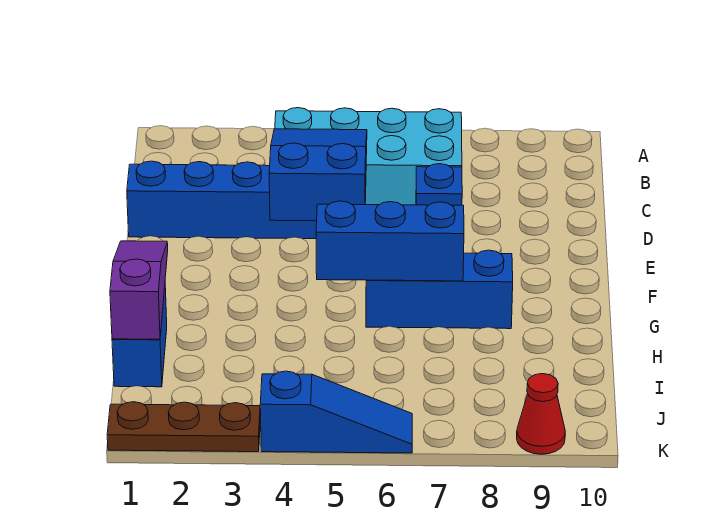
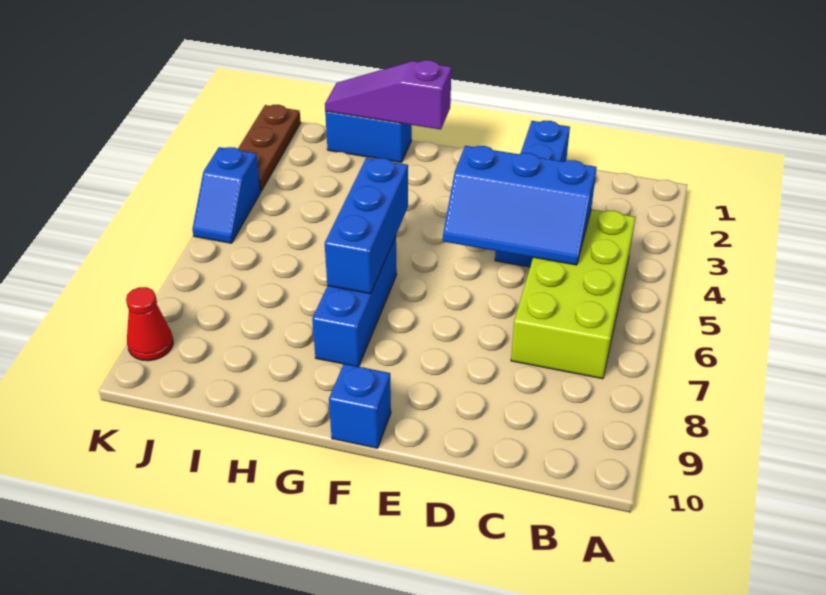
cyan 2x4 brick [275,108,462,205] -> lime 2x4 brick [511,209,636,379]
blue 2x3 slope [269,129,367,221] -> blue 2x3 slope turned to [443,146,597,265]
blue 1x1 brick [416,164,462,205] -> blue 1x1 brick moved to [329,364,391,448]
purple 1x3 slope [110,241,168,339] -> purple 1x3 slope turned to [325,60,451,129]
blue 1x3 slope [260,371,412,453] -> blue 1x2 slope [192,147,261,243]

